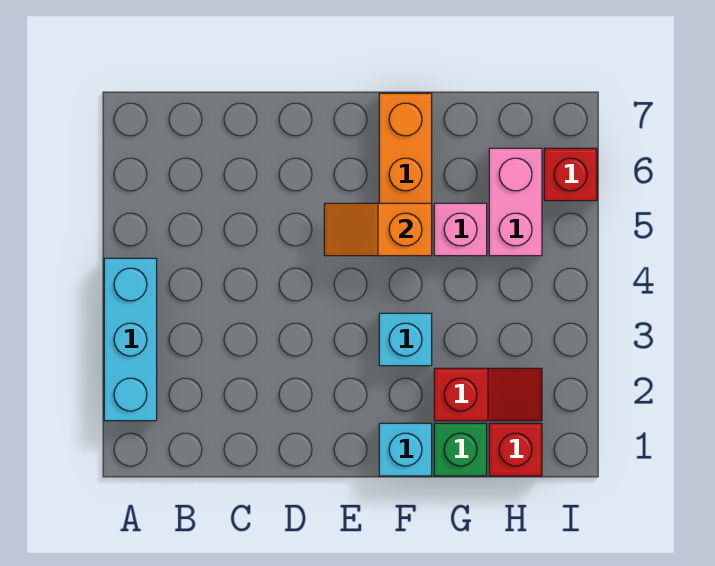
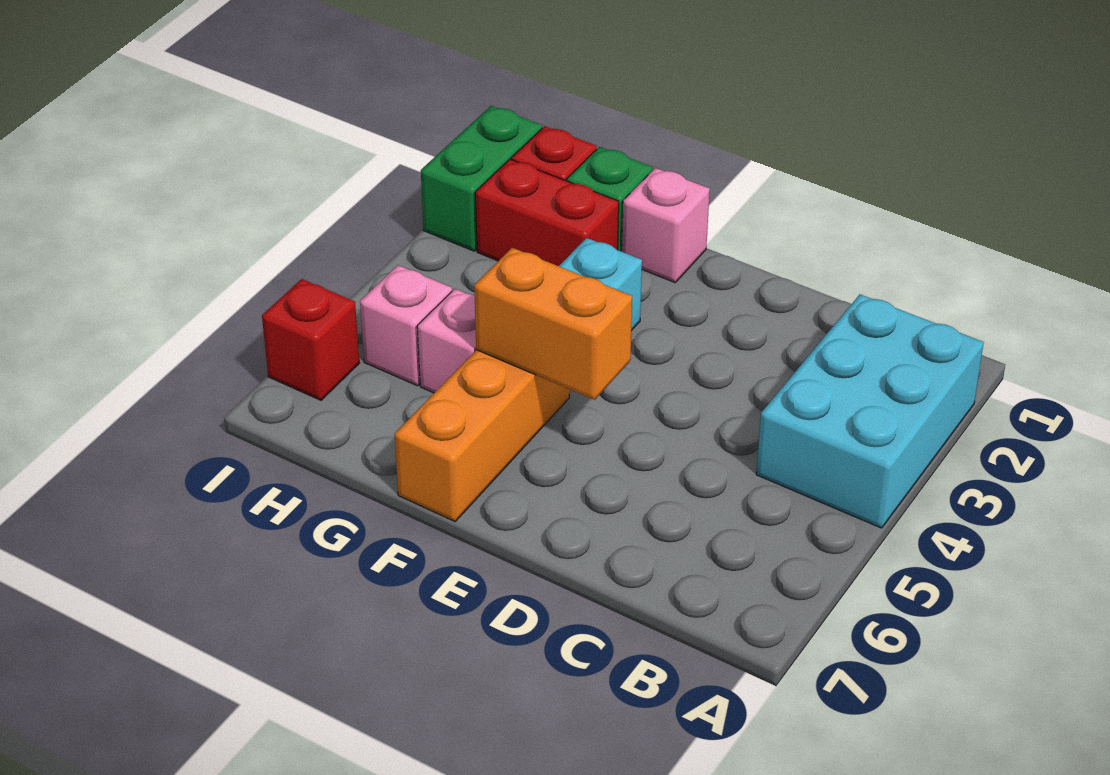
cyan 1x3 brick [104,258,157,421] -> cyan 2x3 brick [756,294,984,528]
orange 1x2 slope [324,203,432,256] -> orange 1x2 brick [474,248,632,400]
cyan 1x1 brick [379,423,432,476] -> pink 1x1 brick [622,168,710,282]
red 1x2 slope [434,368,542,421] -> red 1x2 brick [475,159,619,266]
pink 1x2 brick [489,148,542,256] -> pink 1x1 brick [360,265,452,386]
none -> green 1x2 brick [421,106,542,251]

